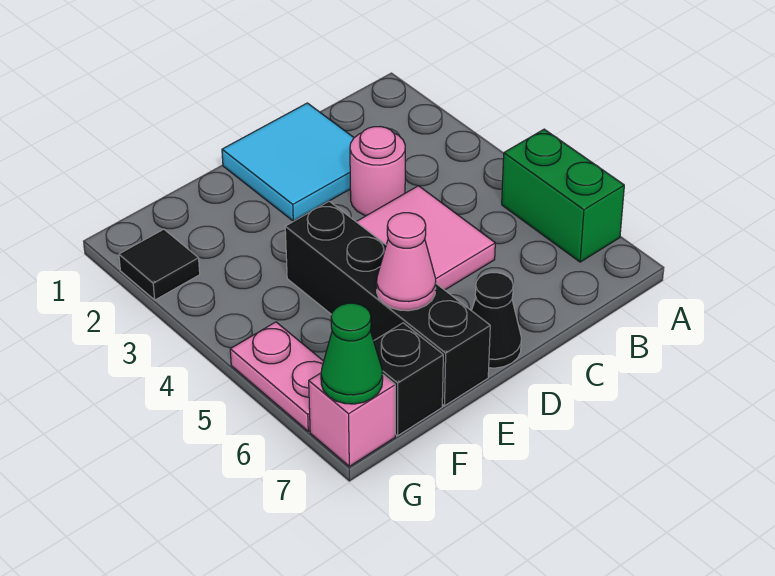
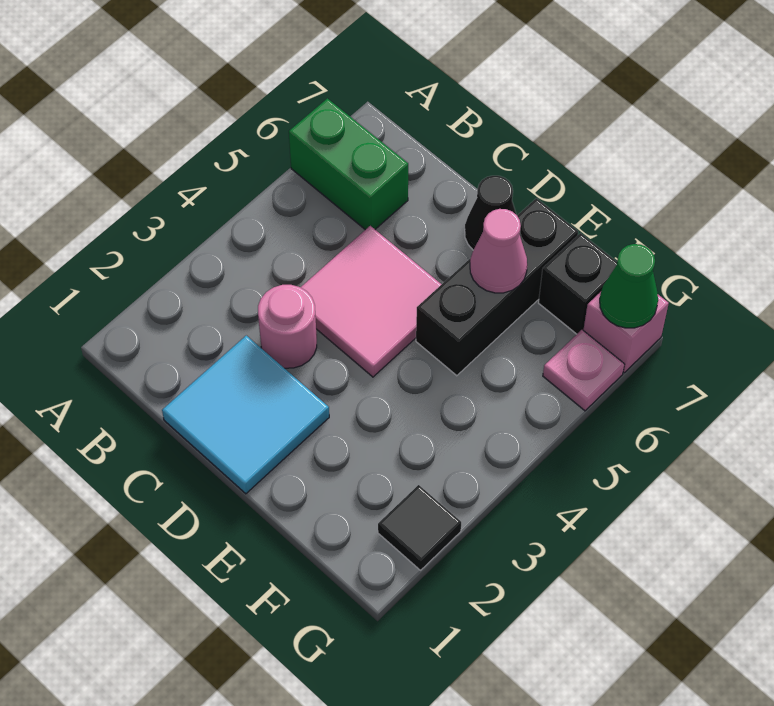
green 1x2 brick [502,129,624,262] -> green 1x2 brick turned to [289,98,408,230]
black 1x4 brick [285,201,490,406] -> black 1x3 brick [416,198,578,376]
pink 1x2 plate [230,322,324,431] -> pink 1x1 plate [543,330,625,411]

